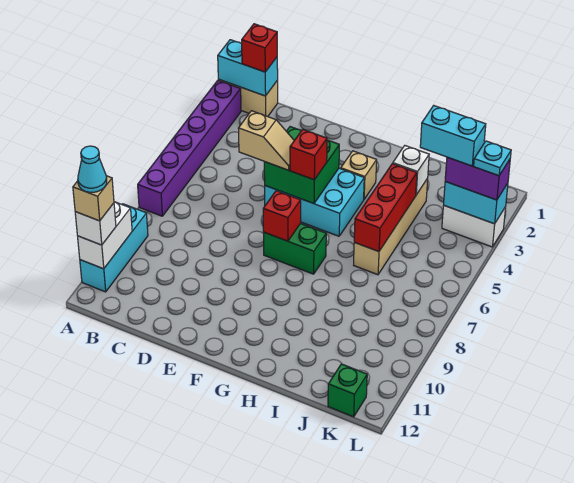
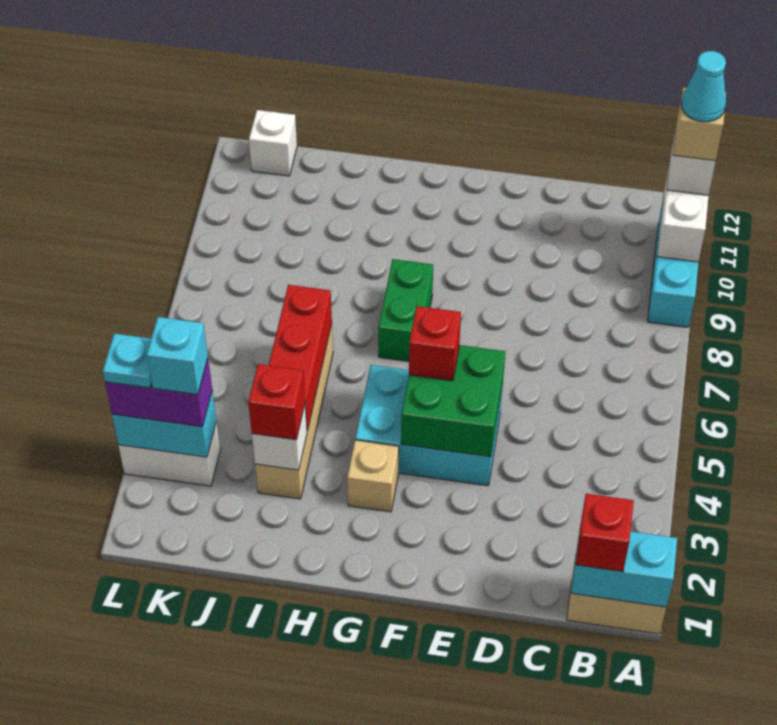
purple 1x6 brick [138,80,241,216] -> none
tan 1x2 slope [238,111,294,170] -> none
green 1x2 brick [263,223,326,274] -> green 1x2 brick turned to [378,259,433,361]
red 1x1 brick [263,191,301,241] -> red 1x1 brick moved to [248,364,305,440]
cyan 1x2 brick [420,106,486,166] -> cyan 1x1 brick [147,317,208,395]
green 1x1 brick [328,364,367,417] -> white 1x1 brick [249,110,297,176]

